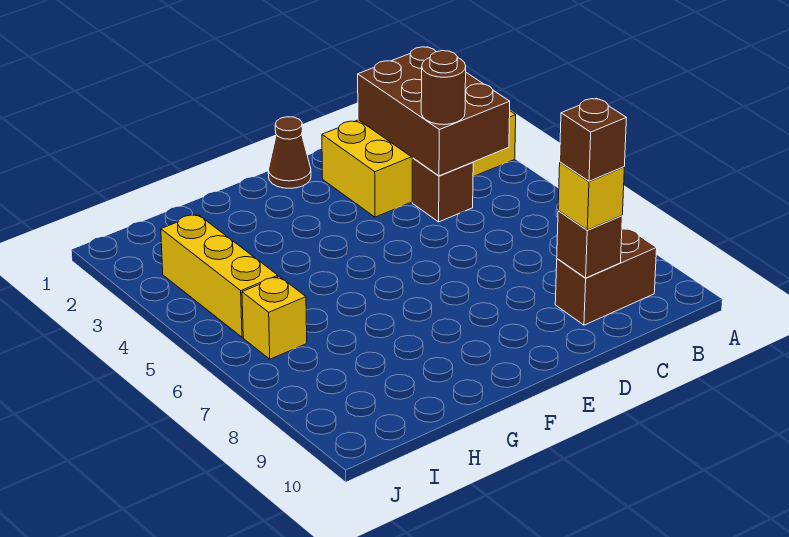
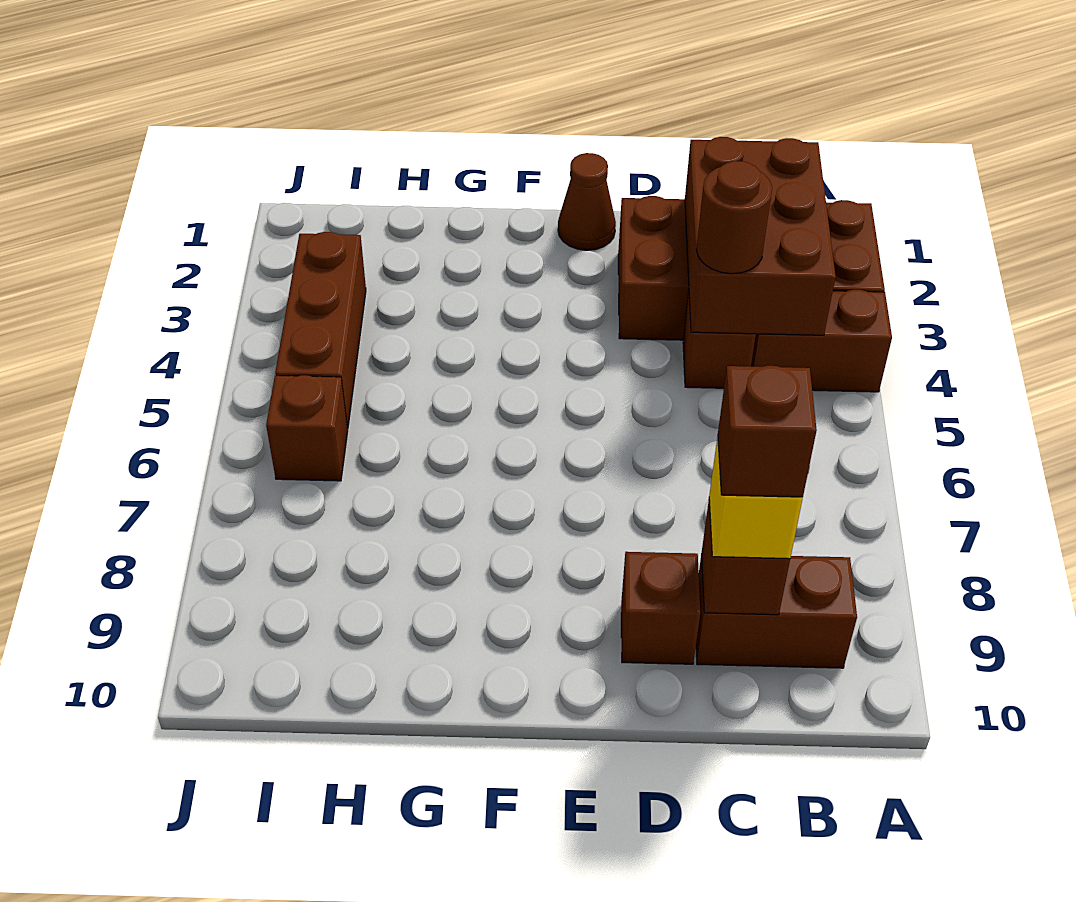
yellow 2x4 brick [322,111,516,217] -> brown 2x4 brick [618,196,885,340]
none -> brown 1x2 brick [751,290,892,392]
none -> brown 1x1 brick [621,552,700,664]
yellow 1x3 brick [161,214,278,337] -> brown 1x3 brick [275,232,366,429]
yellow 1x1 brick [242,276,307,359] -> brown 1x1 brick [266,375,348,481]

